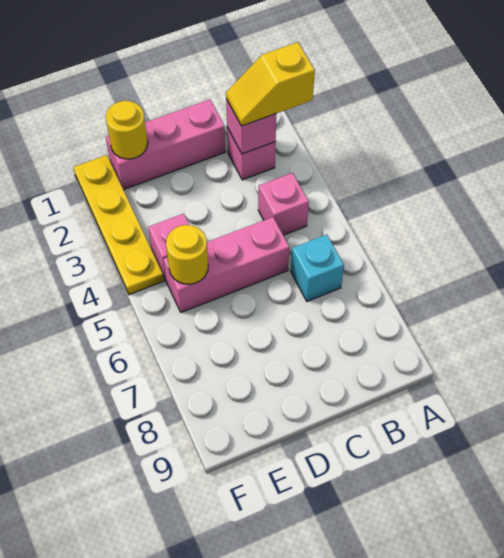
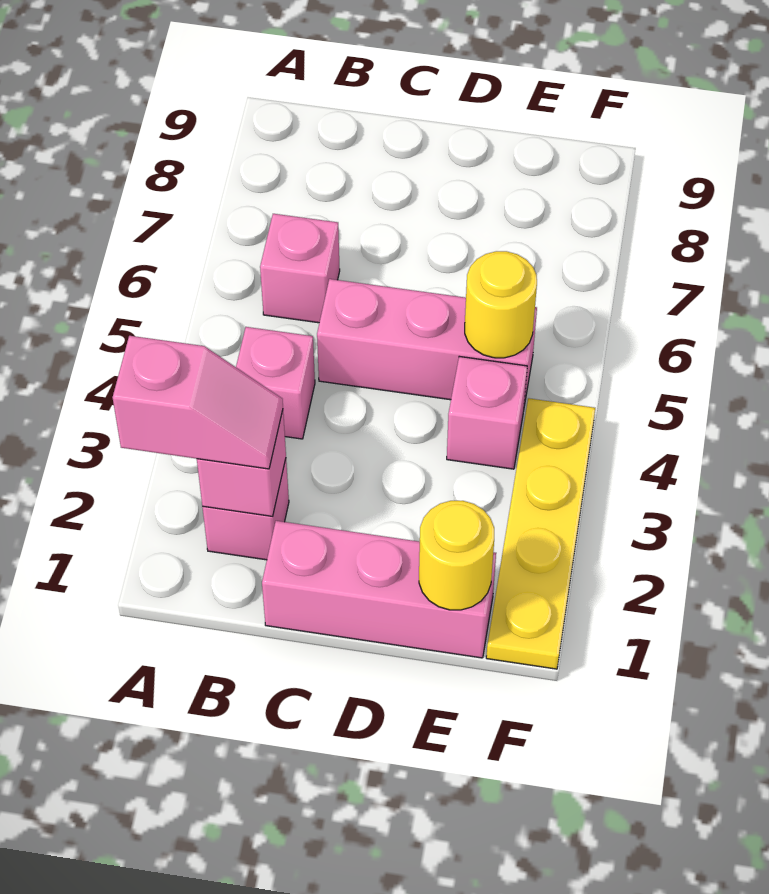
yellow 1x2 slope [226,42,315,126] -> pink 1x2 slope [113,336,283,469]
cyan 1x1 brick [291,234,344,301] -> pink 1x1 brick [260,214,340,323]

